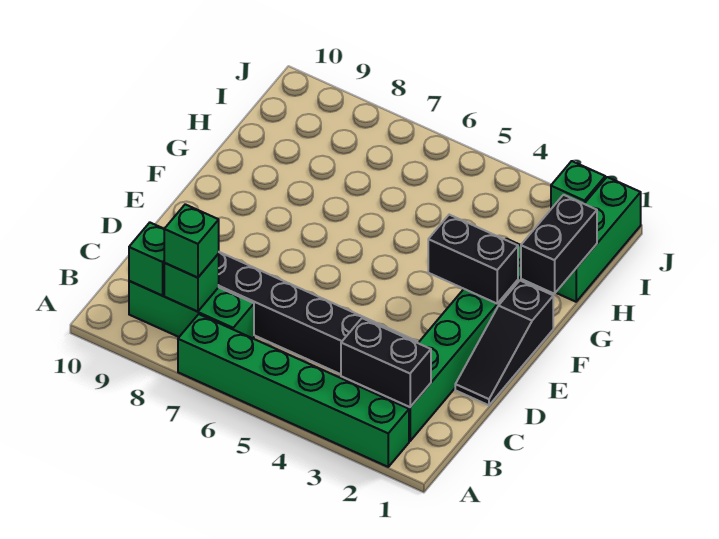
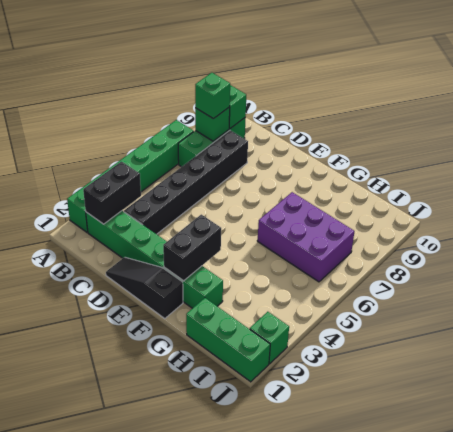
black 1x2 brick [521,195,597,294] -> none
none -> purple 2x3 brick [257,192,355,282]

